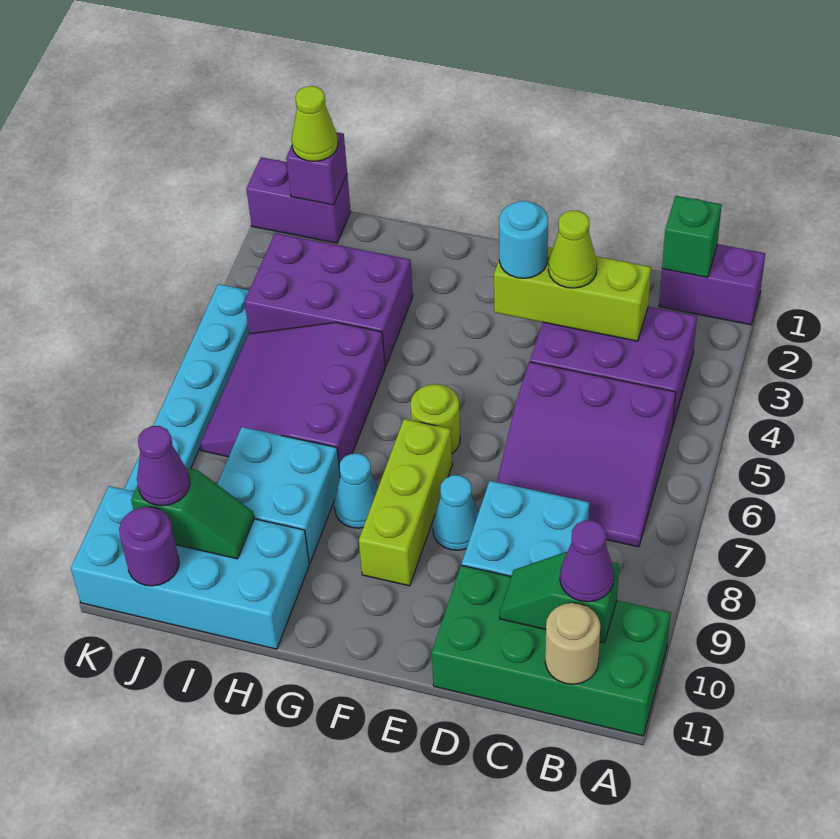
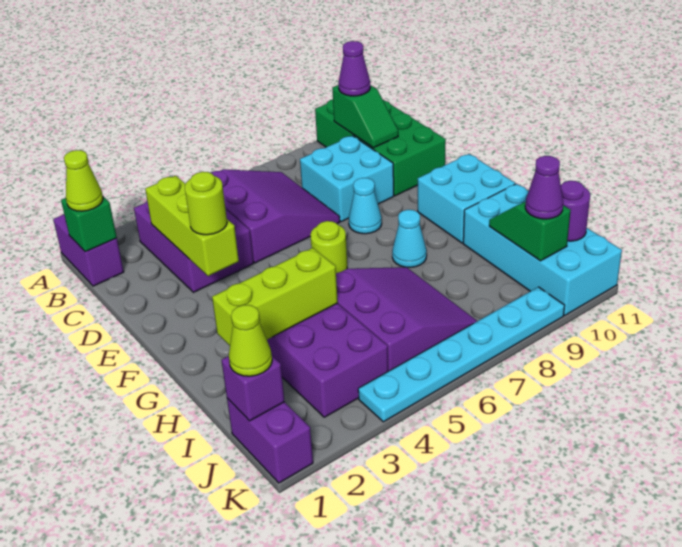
tan 1x1 round brick [545,603,600,684] -> none
lime 1x1 cone [548,211,597,288] -> lime 1x1 cone moved to [64,150,103,211]
cyan 1x1 round brick [499,201,548,278] -> lime 1x1 round brick [185,172,227,235]
lime 1x3 brick [359,419,452,586] -> lime 1x3 brick moved to [212,248,338,346]
purple 3x3 slope [200,322,385,470] -> purple 3x3 slope turned to [336,267,477,371]
cyan 2x2 brick [217,427,340,563] -> cyan 2x2 brick moved to [418,154,515,243]

